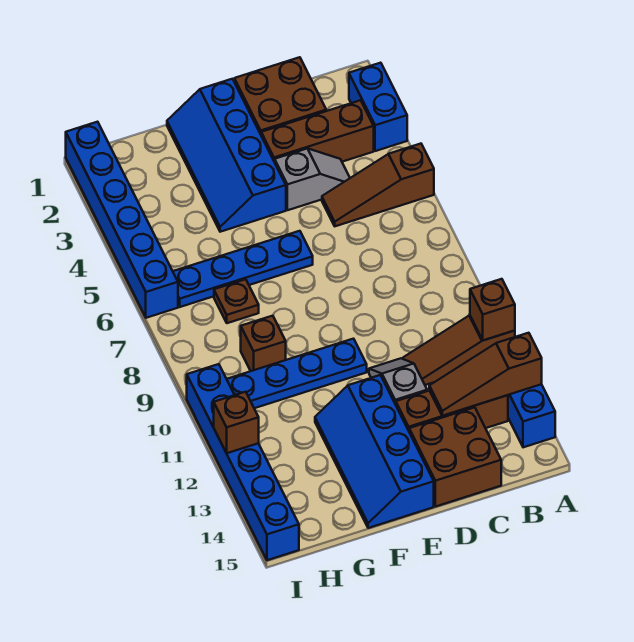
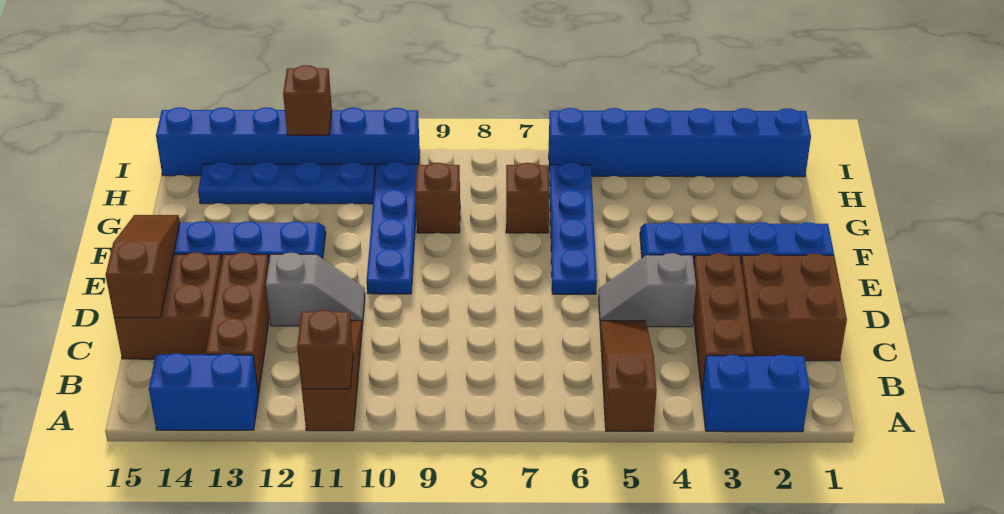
brown 1x3 slope [429,333,542,416] -> brown 1x3 slope moved to [106,215,180,318]
grey 1x2 slope [275,149,350,210] -> grey 1x2 slope turned to [599,253,696,327]
brown 1x1 plate [214,279,259,323] -> brown 1x1 brick [506,163,549,233]
none -> blue 1x4 plate [198,162,375,204]

